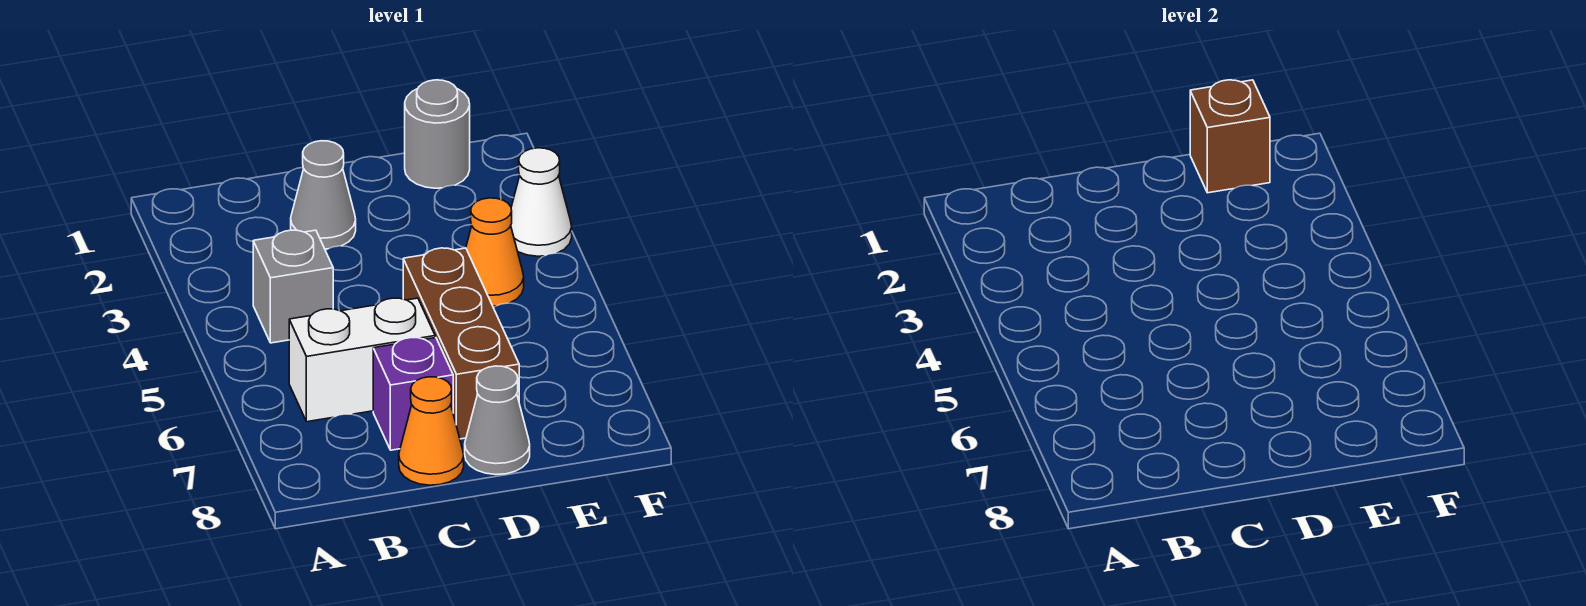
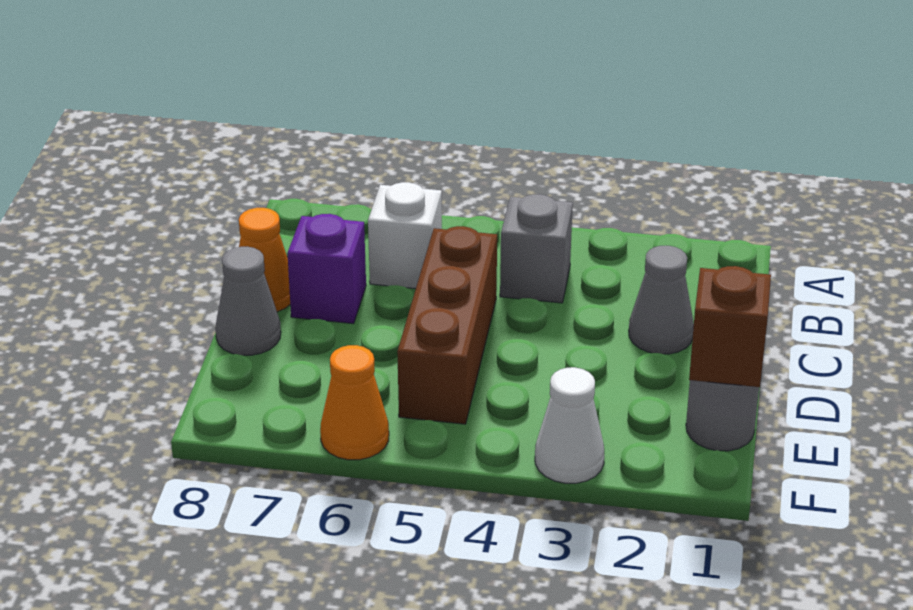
white 1x2 brick [289,298,435,422] -> white 1x1 brick [368,182,442,289]
brown 1x3 brick [403,248,519,439] -> brown 1x3 brick turned to [397,226,497,424]
orange 1x1 cone [466,198,524,306] -> orange 1x1 cone moved to [320,345,389,460]

